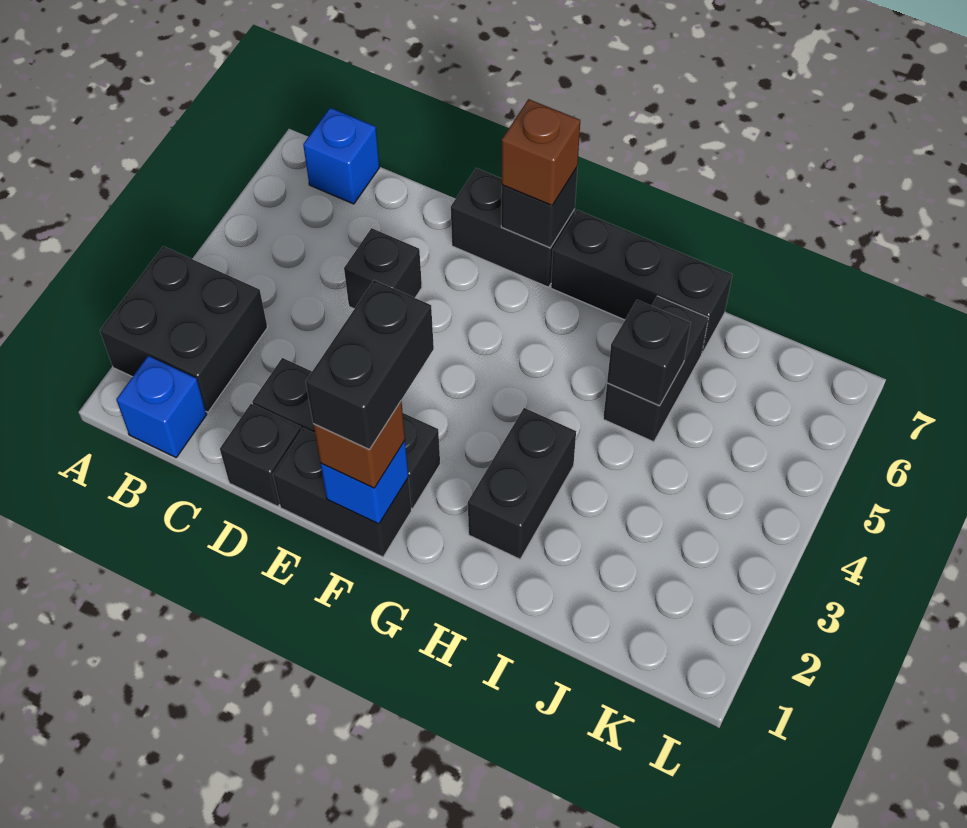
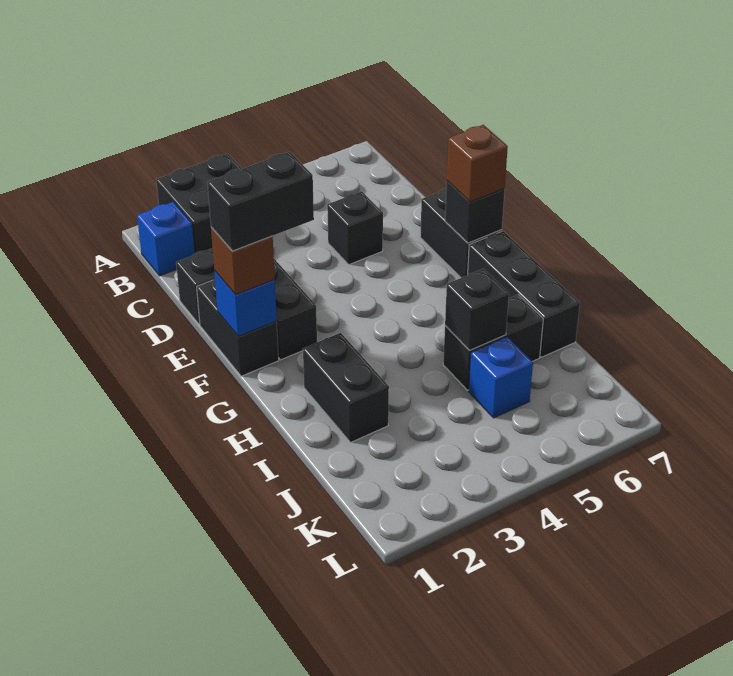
blue 1x1 brick [303,108,379,204] -> blue 1x1 brick moved to [469,337,533,418]
black 1x2 brick [468,408,576,559] -> black 1x2 brick turned to [303,333,389,443]

